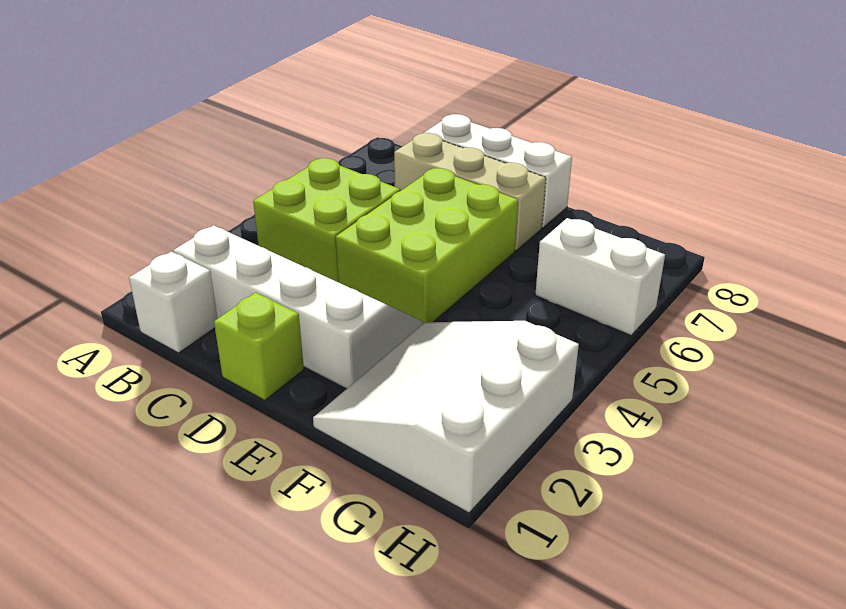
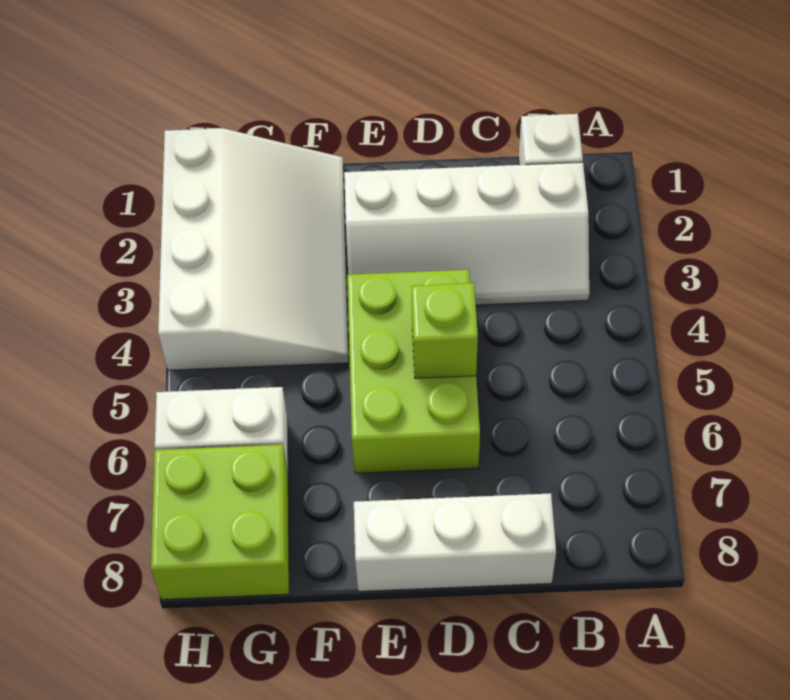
lime 2x2 brick [253,158,400,282] -> lime 2x2 brick moved to [151,445,289,600]
tan 1x3 brick [394,133,546,251] -> none
lime 1x1 brick [214,293,304,400] -> lime 1x1 brick moved to [411,283,478,378]
white 3x3 slope [313,321,579,513] -> white 3x4 slope [158,128,349,370]

